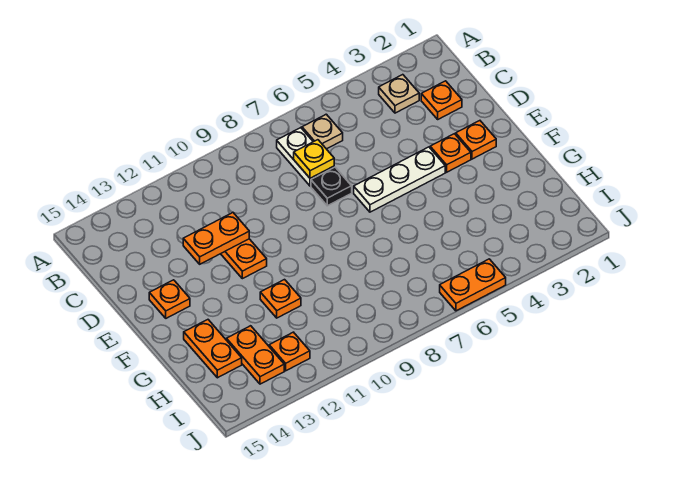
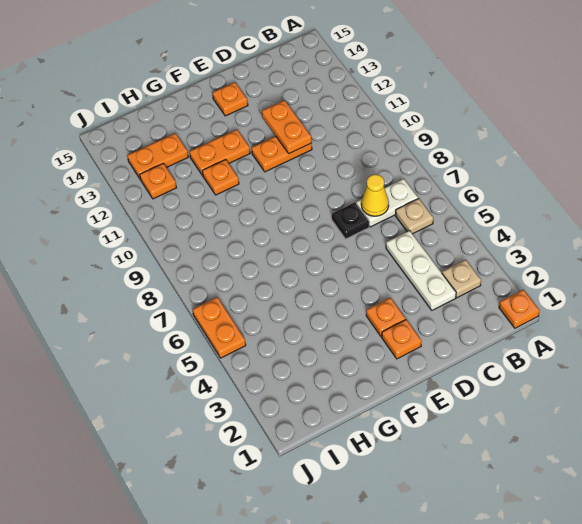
orange 1x1 plate [421,81,462,119] -> orange 1x1 plate moved to [499,290,540,328]
yellow 1x1 plate [294,140,334,178] -> yellow 1x1 cone [361,174,389,216]
white 1x3 plate [354,147,445,212] -> white 1x3 plate moved to [386,231,456,310]
orange 1x2 plate [184,320,242,378] -> orange 1x2 plate moved to [190,130,250,176]

